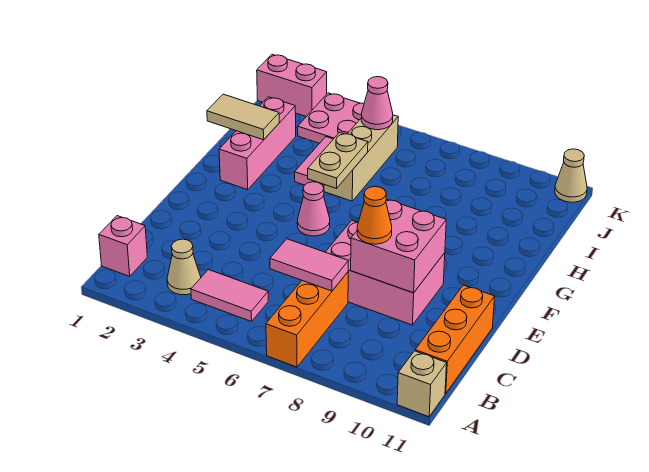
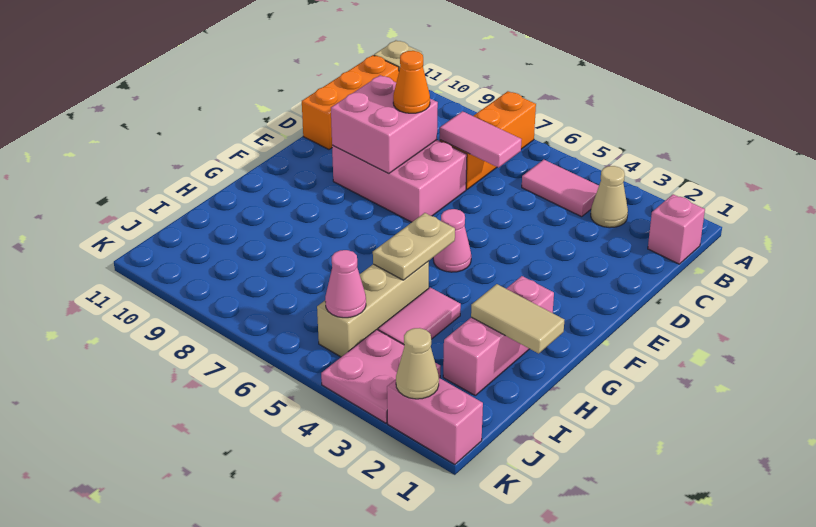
tan 1x1 cone [555,149,587,202] -> tan 1x1 cone moved to [396,328,439,399]

